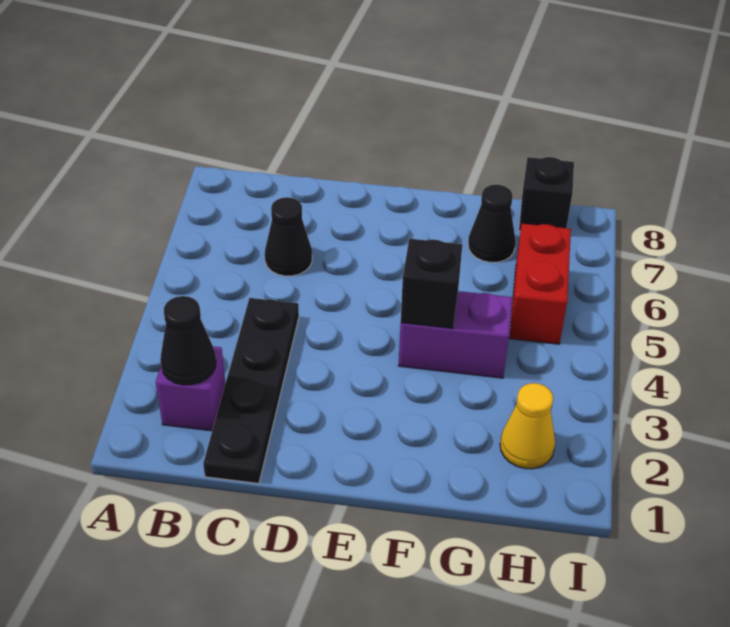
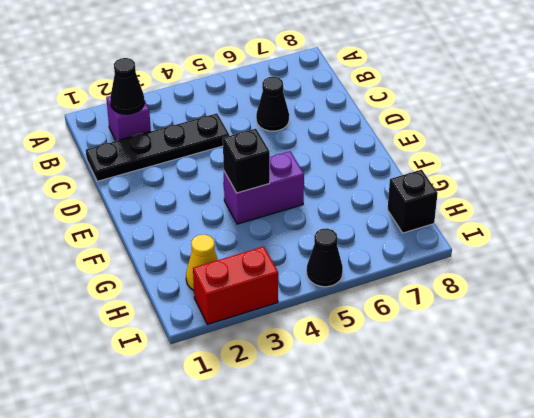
purple 1x2 brick [399,291,513,378] -> purple 1x2 brick turned to [224,151,304,224]
black 1x1 cone [468,184,516,262] -> black 1x1 cone moved to [307,228,343,287]
red 1x2 brick [509,224,571,344] -> red 1x2 brick moved to [193,247,278,324]

